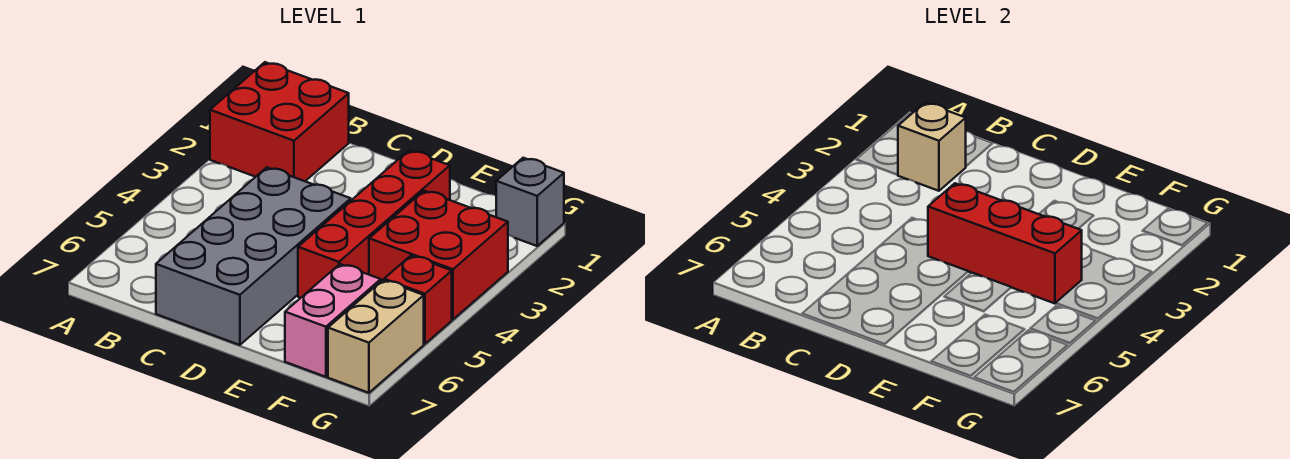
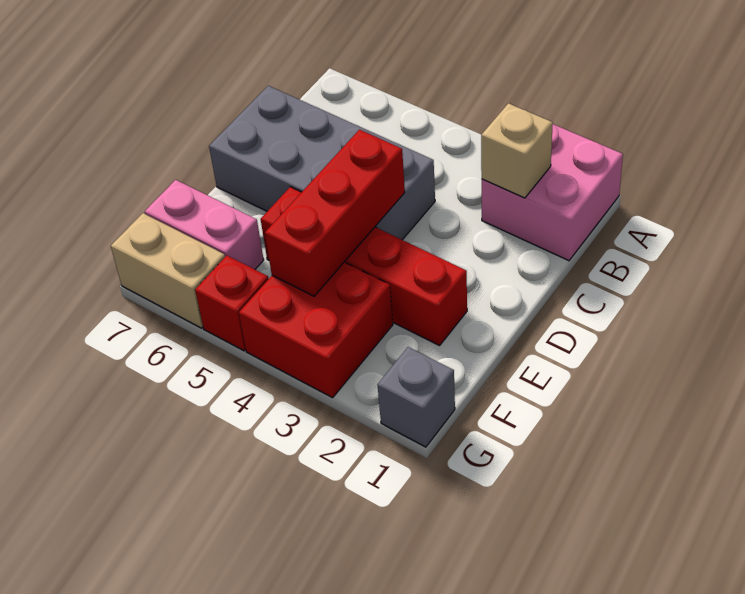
red 2x2 brick [210,62,349,181] -> pink 2x2 brick [482,124,623,261]

